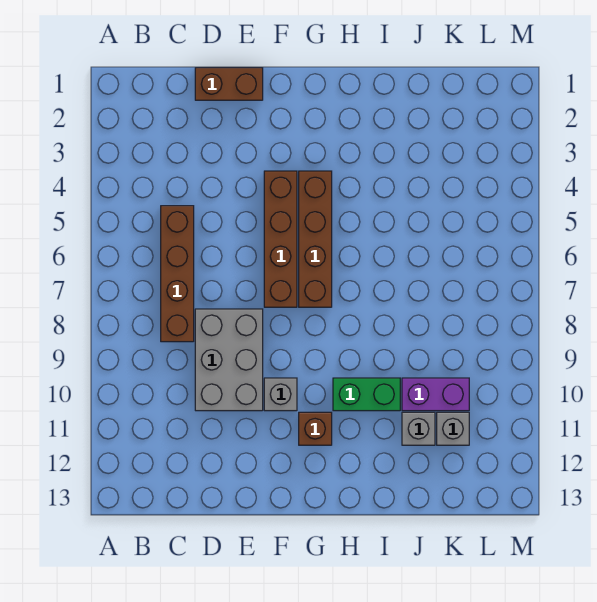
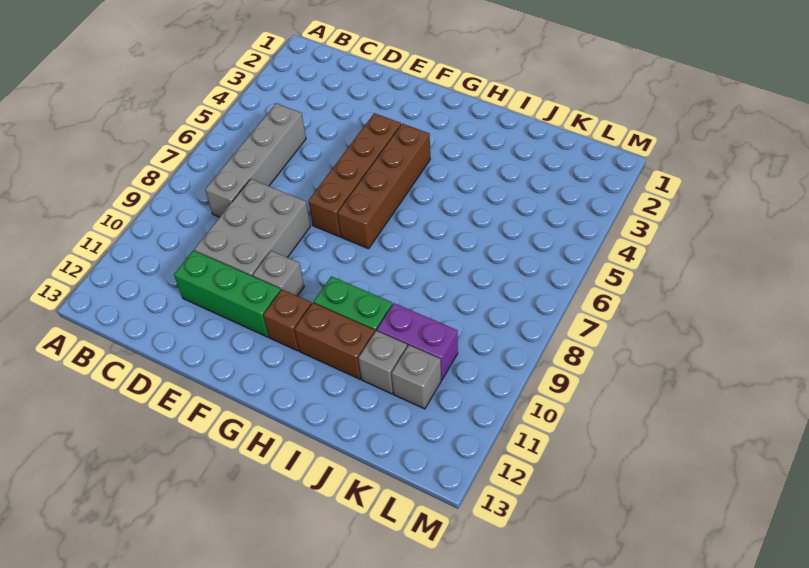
brown 1x4 brick [161,206,194,342] -> grey 1x4 brick [205,103,306,217]
brown 1x2 brick [195,68,263,100] -> brown 1x2 brick moved to [294,303,375,379]
none -> green 1x3 brick [174,250,281,337]

